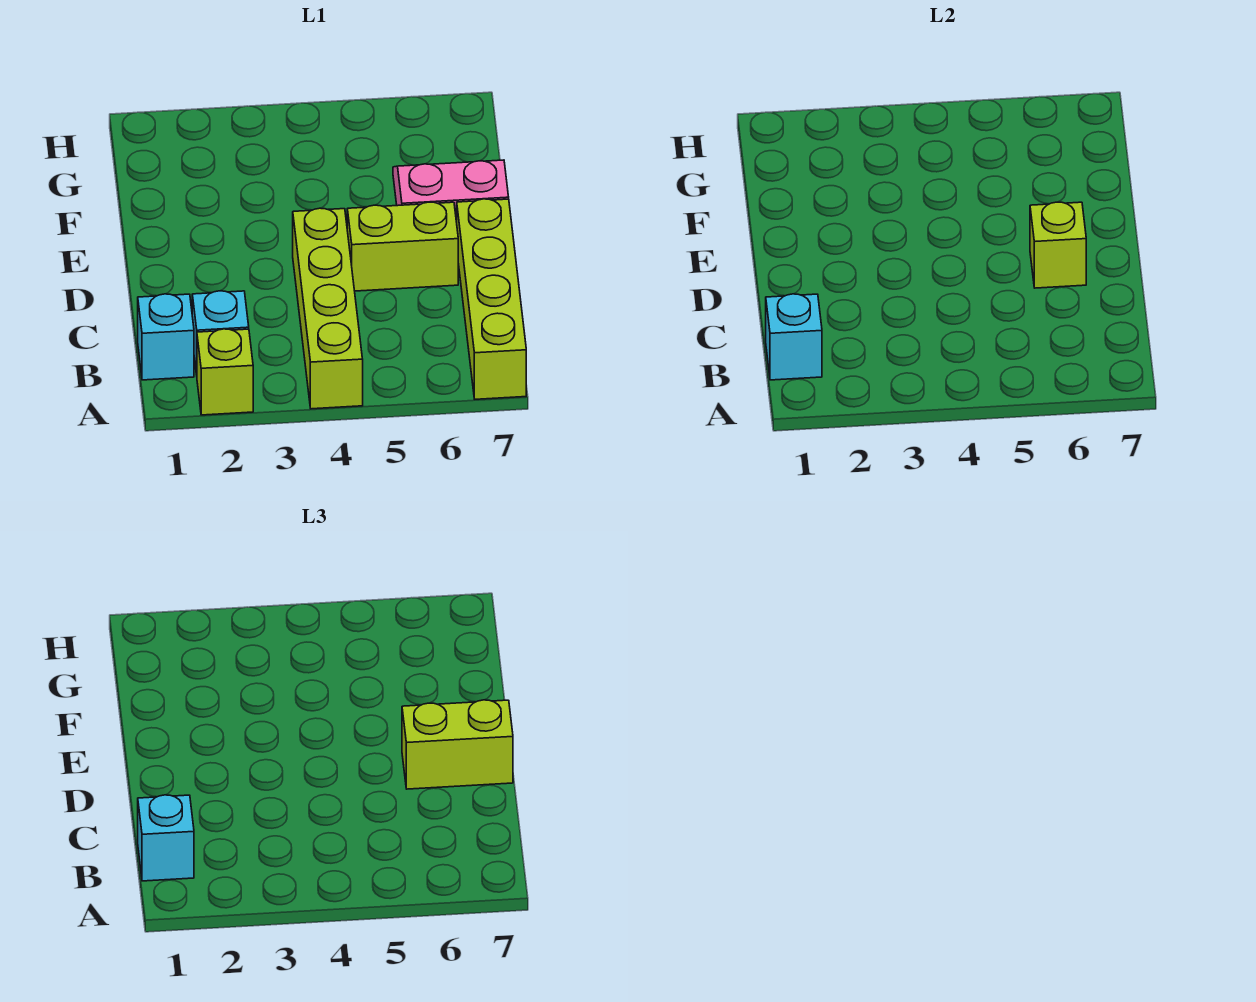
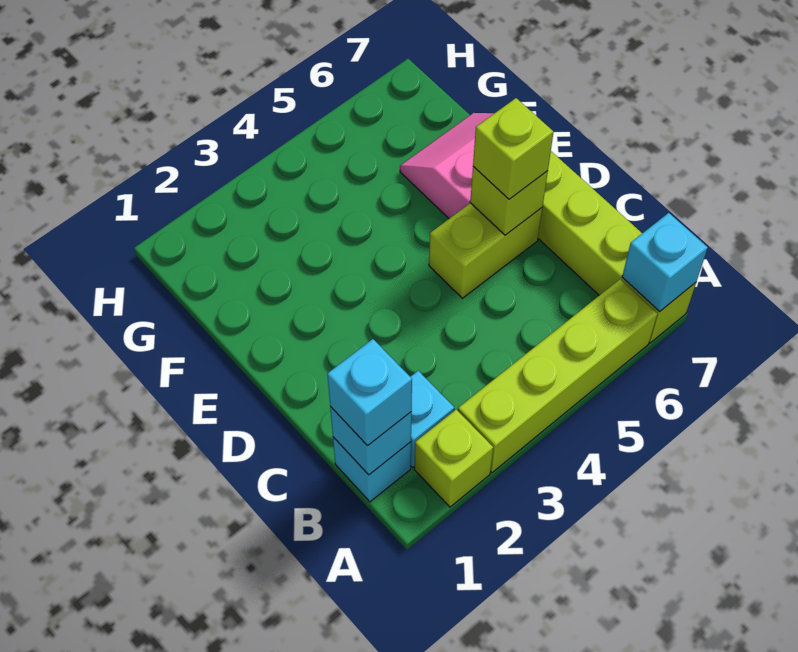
lime 1x4 brick [293,208,363,409] -> lime 1x4 brick turned to [458,279,658,473]
none -> cyan 1x1 brick [622,213,708,312]
lime 1x2 brick [402,700,513,789] -> lime 1x1 brick [473,98,553,199]

